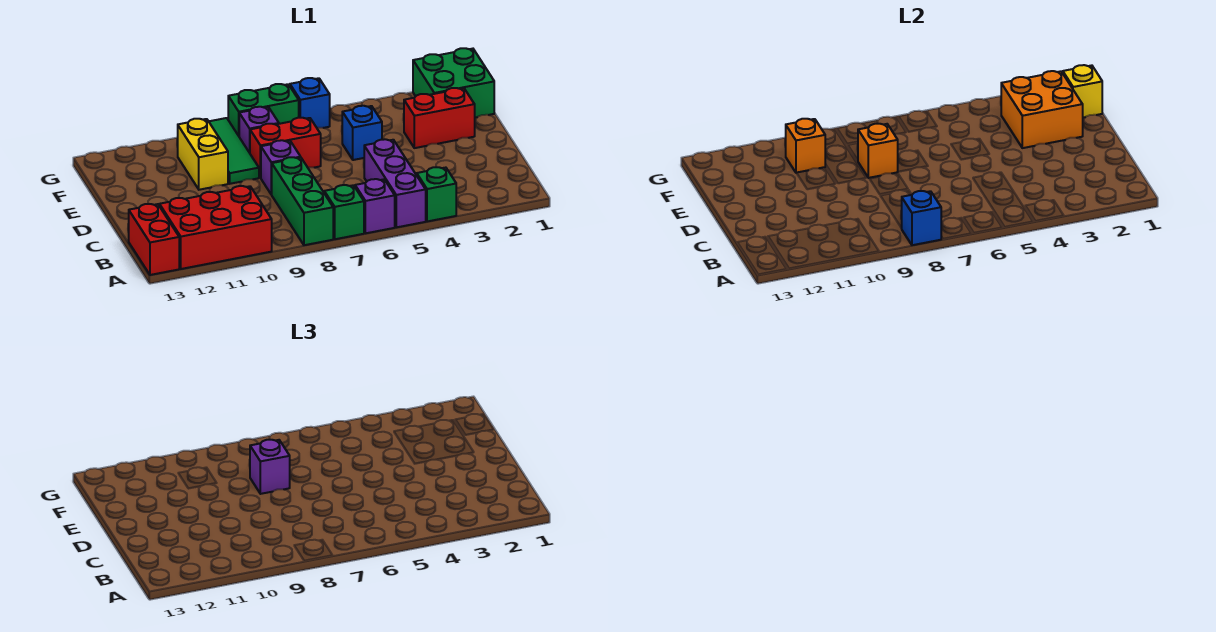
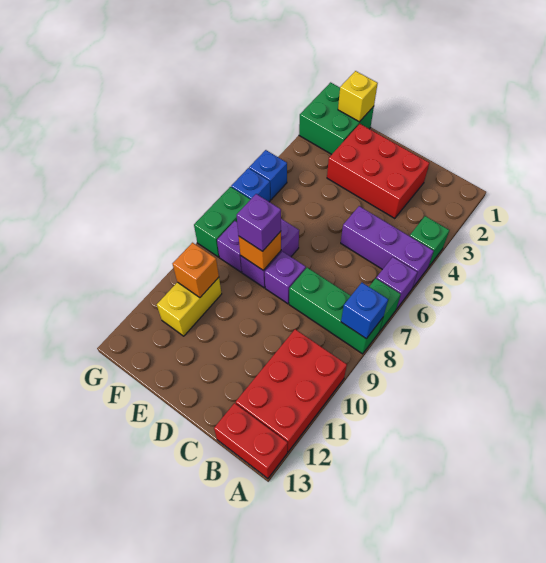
red 1x2 brick [404,88,475,148] -> red 2x3 brick [327,124,429,219]
orange 2x2 brick [1001,71,1083,148] -> none
blue 1x1 brick [342,106,382,160] -> blue 1x1 brick moved to [249,150,287,200]
red 1x2 brick [250,118,321,178] -> purple 1x2 brick [241,219,299,288]
green 1x3 tile [209,118,259,184] -> none
yellow 1x2 brick [178,119,228,190] -> yellow 1x2 brick turned to [157,277,222,336]

